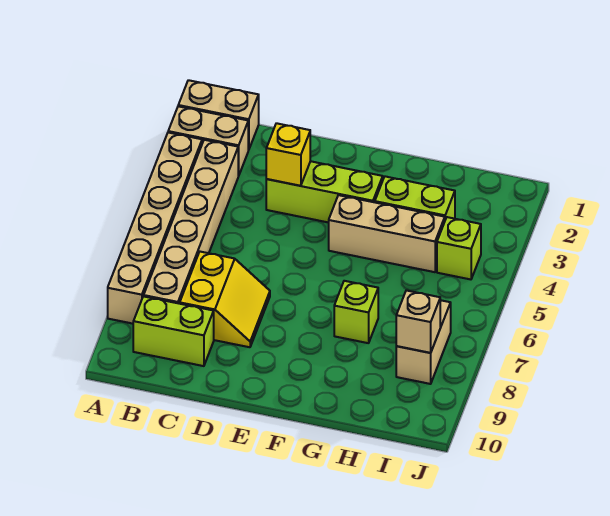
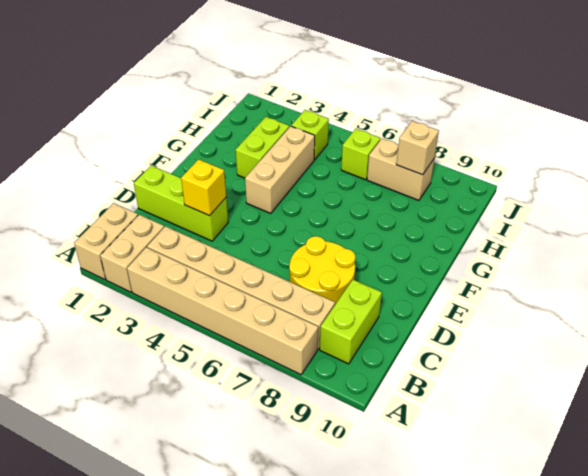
yellow 2x2 slope [180,252,270,347] -> yellow 2x2 round brick [289,236,356,304]
lime 1x3 brick [266,161,383,223] -> lime 1x3 brick turned to [134,166,228,241]
lime 1x1 brick [334,281,378,343] -> lime 1x1 brick moved to [341,129,380,180]

